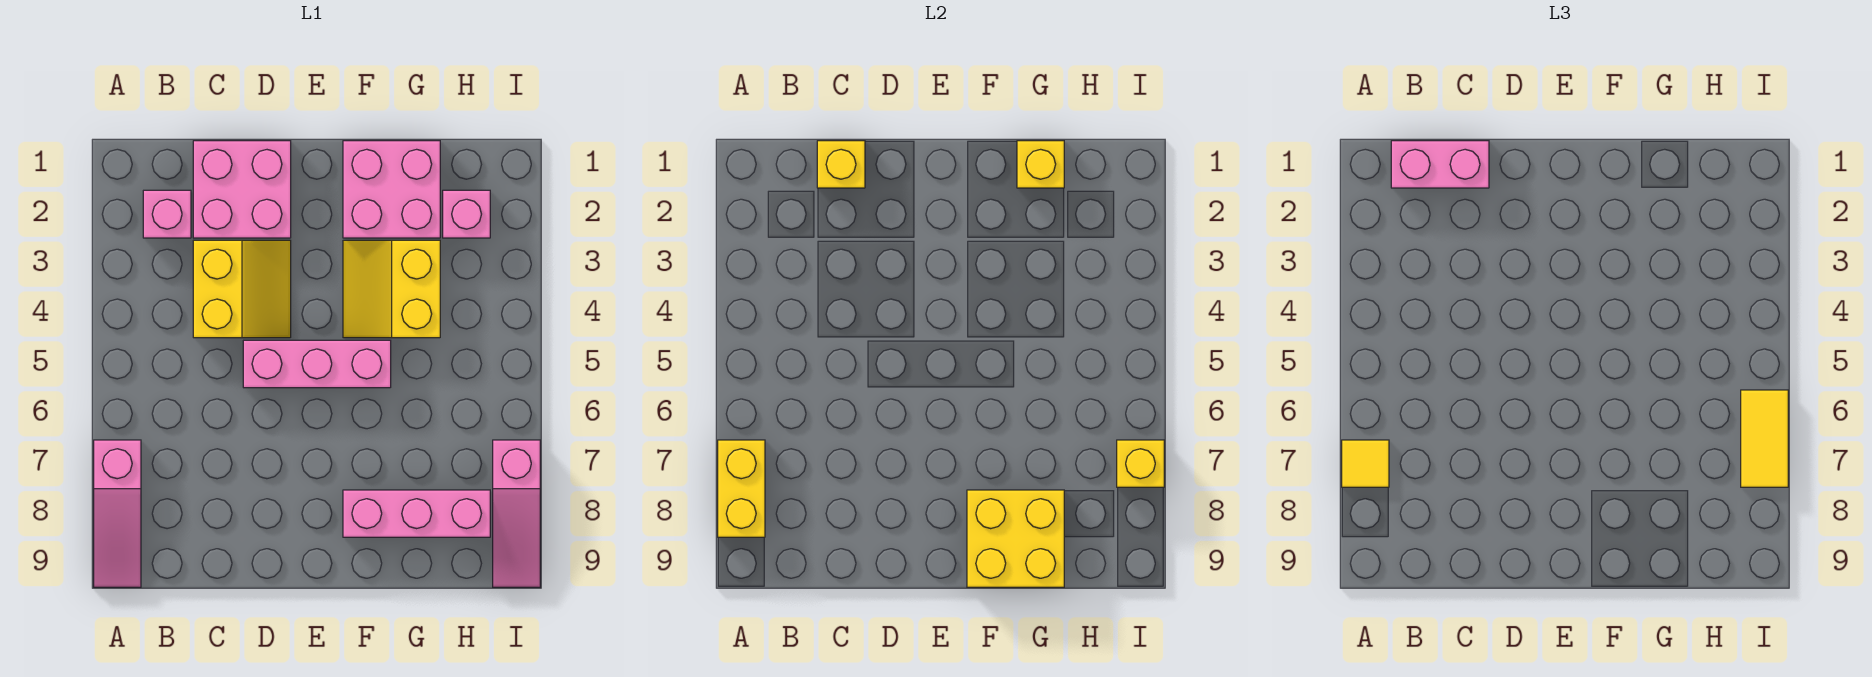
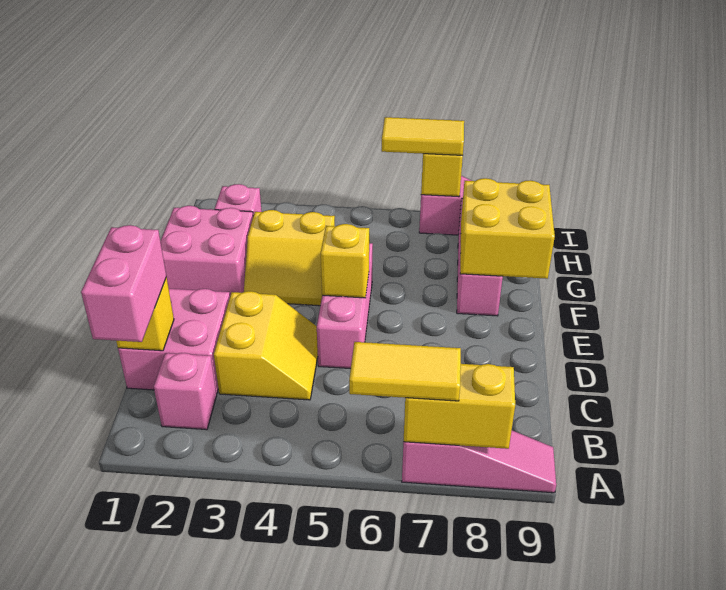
yellow 1x1 tile [1342,440,1389,487] -> yellow 1x2 tile [349,342,461,401]
yellow 2x2 slope [193,240,291,338] -> yellow 2x2 slope turned to [214,291,318,400]
yellow 1x1 brick [1017,141,1064,188] -> yellow 1x1 brick moved to [321,224,369,298]

